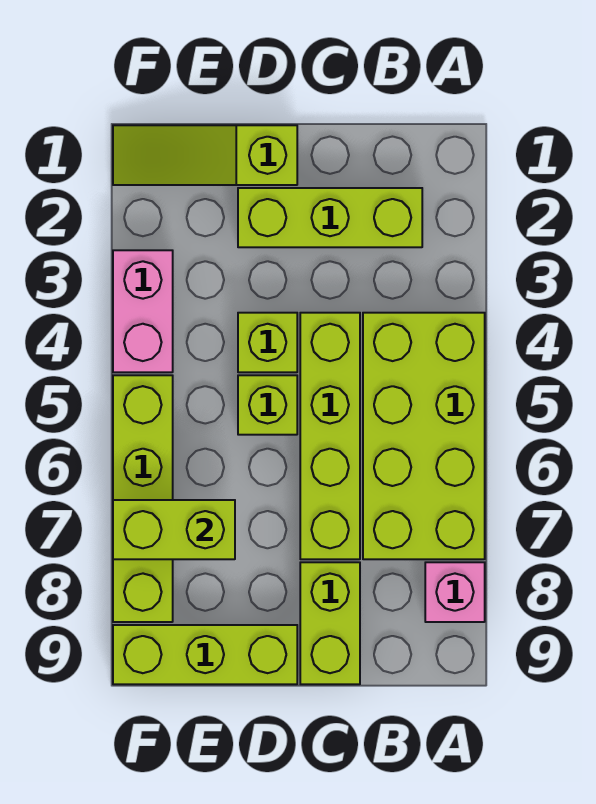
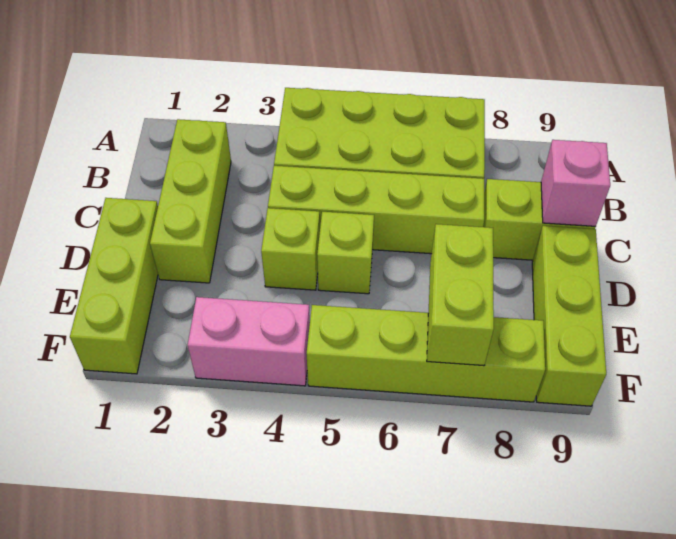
pink 1x1 brick [425,562,485,622] -> pink 1x1 brick moved to [541,140,610,227]
lime 1x3 slope [113,125,297,185] -> lime 1x3 brick [70,198,158,374]

